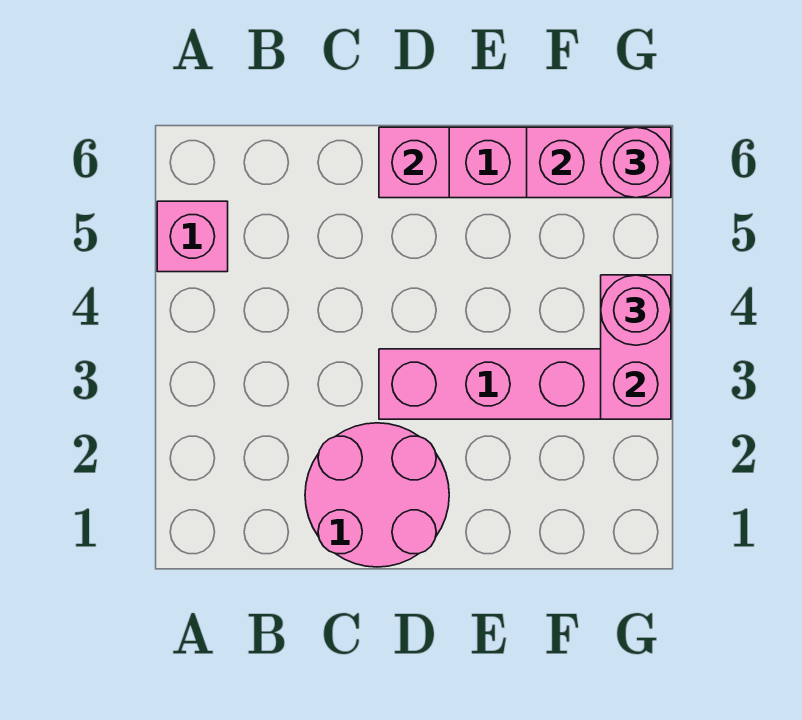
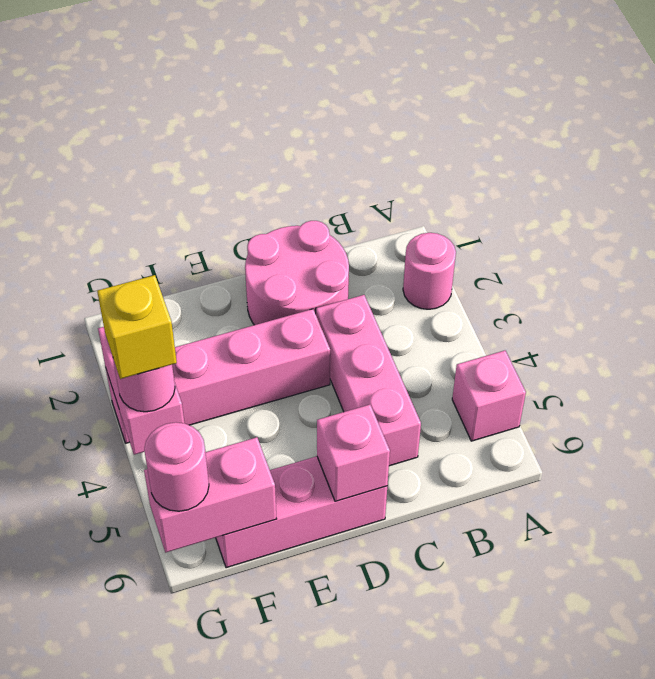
none -> pink 1x1 round brick [403,233,456,309]
none -> pink 1x3 brick [316,295,421,466]
none -> yellow 1x1 brick [97,275,177,379]

